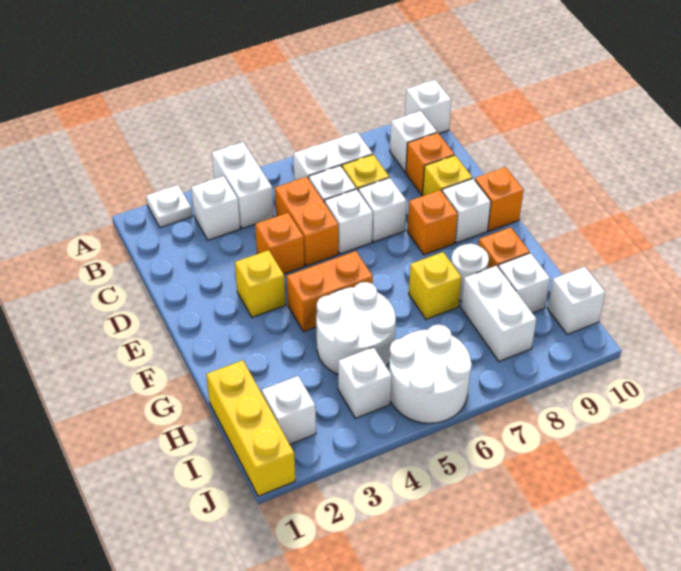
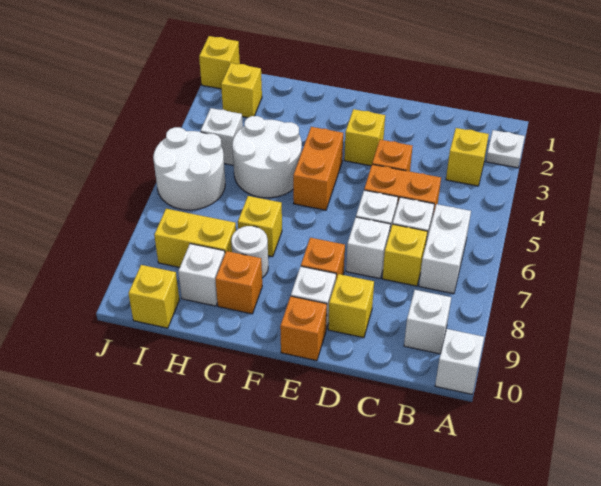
white 1x2 brick [212,142,274,228] -> none
white 1x1 brick [191,176,240,240] -> yellow 1x1 brick [446,128,489,186]
orange 1x1 brick [406,133,454,195] -> none
yellow 1x3 brick [206,360,295,496] -> yellow 1x1 brick [199,36,240,89]
white 1x2 brick [461,266,536,362] -> yellow 1x2 brick [154,209,236,267]
white 1x1 brick [262,376,316,444] -> yellow 1x1 brick [221,63,262,118]
white 1x1 brick [548,267,605,335] -> yellow 1x1 brick [128,265,179,328]

